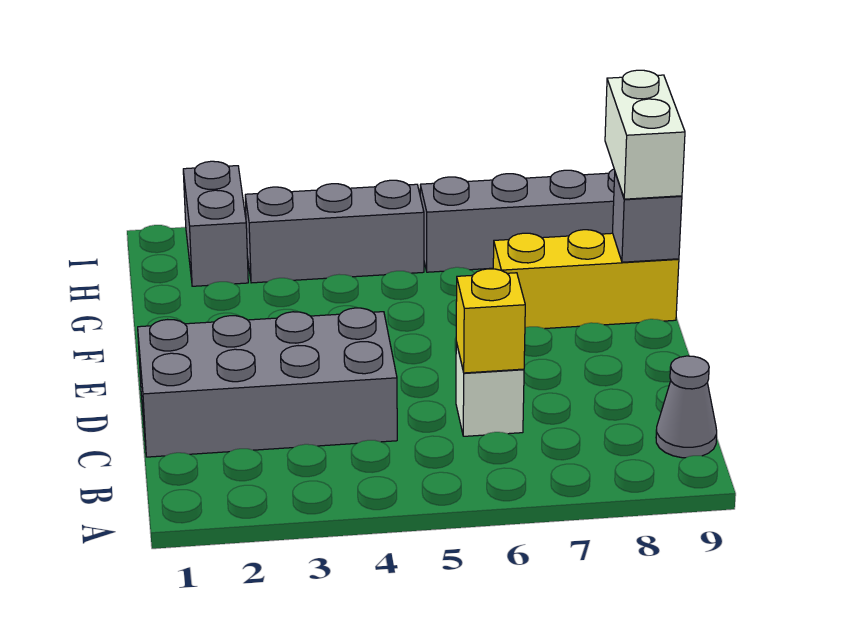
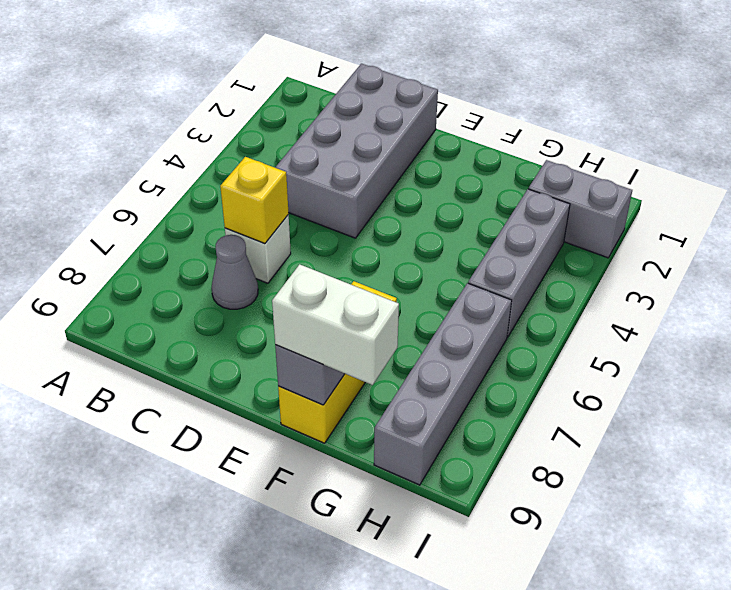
grey 1x1 cone [656,356,717,458] -> grey 1x1 cone moved to [211,235,258,309]

